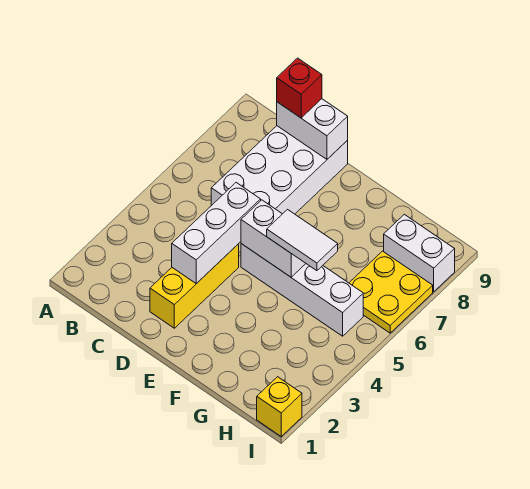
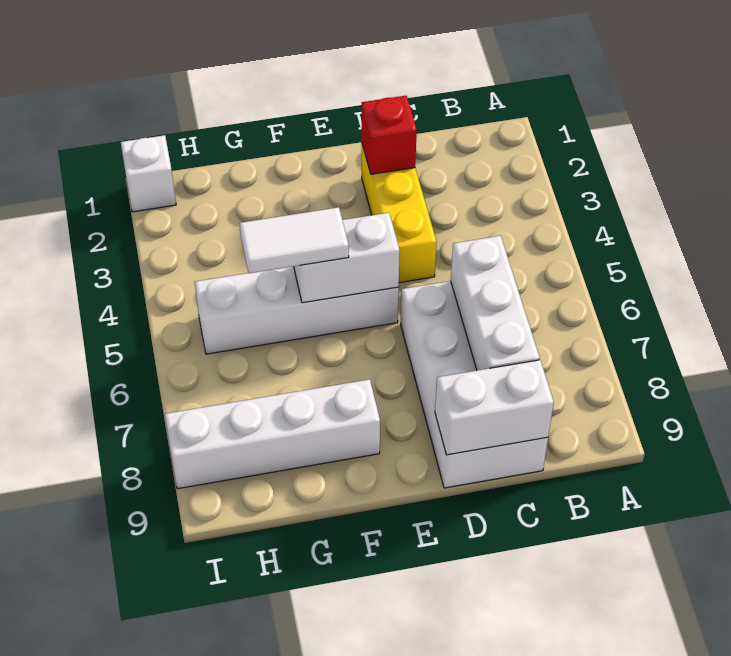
red 1x1 brick [277,58,322,118] -> red 1x1 brick moved to [362,96,417,174]
white 1x3 brick [172,183,261,284] -> white 1x3 brick moved to [451,236,540,370]
yellow 2x2 plate [349,251,433,333] -> none
white 1x2 brick [384,214,455,292] -> white 1x4 brick [165,379,380,489]
yellow 1x1 brick [257,377,302,436] -> white 1x1 brick [121,135,176,212]

